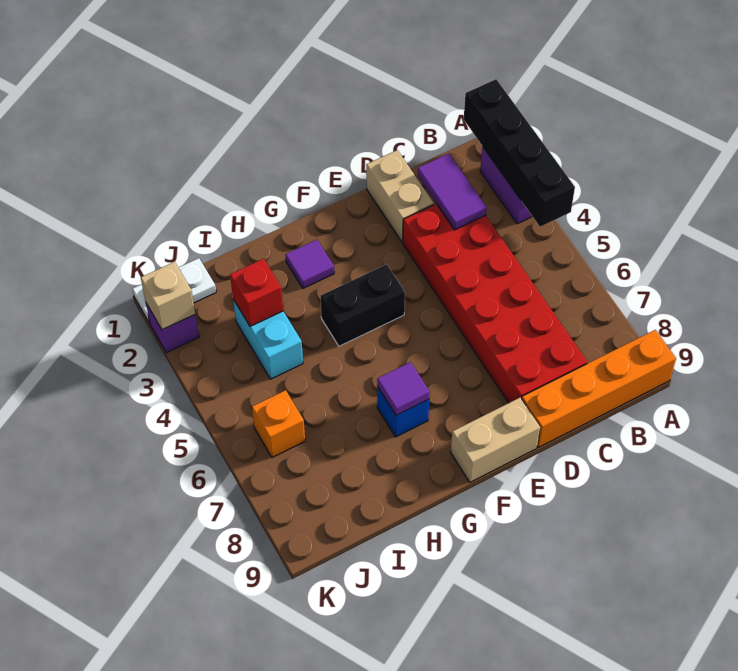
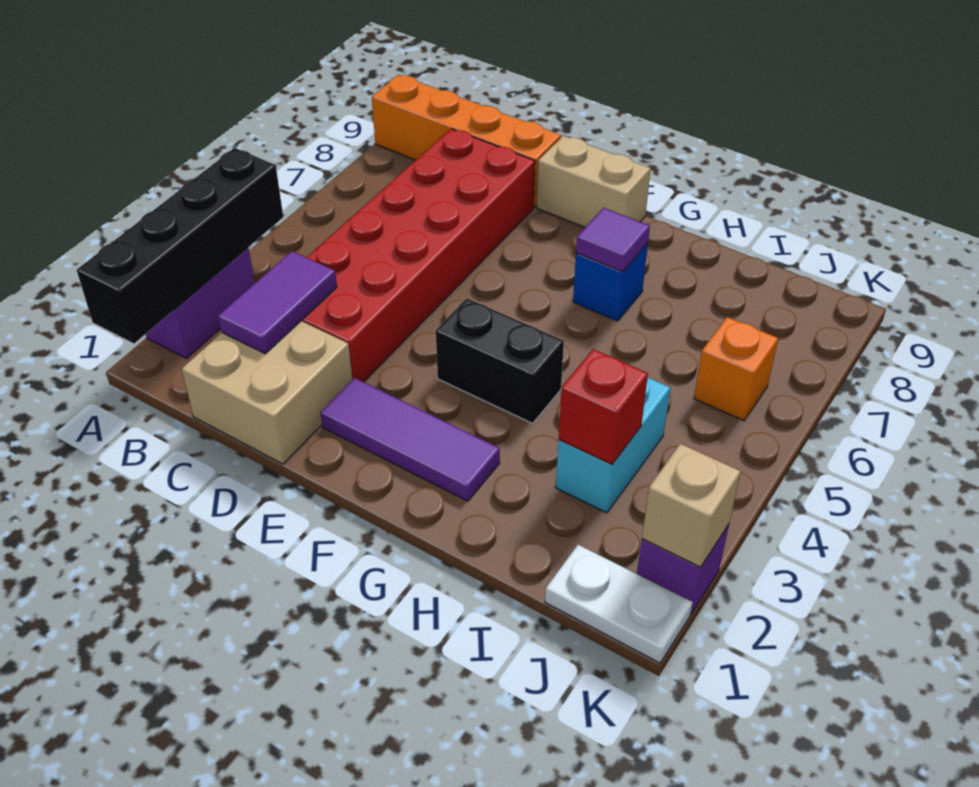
tan 1x2 brick [366,150,434,242] -> tan 2x2 brick [182,321,353,464]
purple 1x1 tile [285,240,334,288] -> purple 1x3 tile [320,378,500,501]

